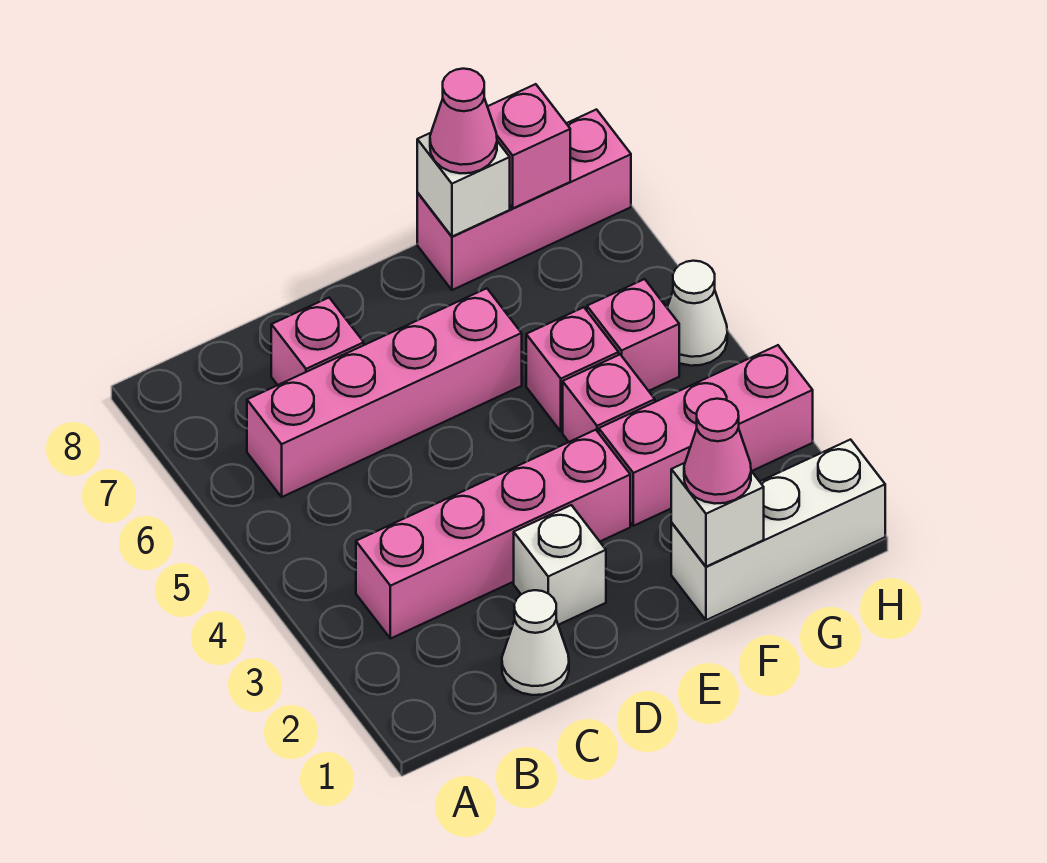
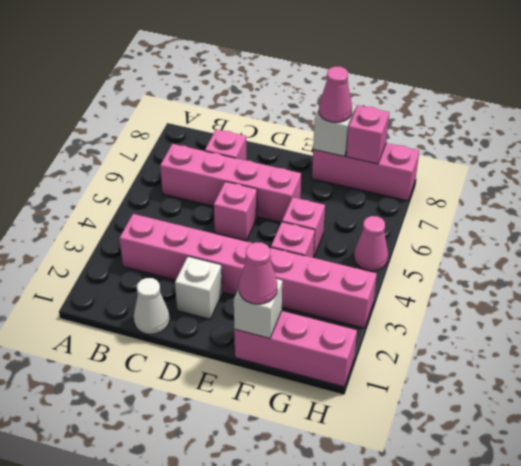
white 1x3 brick [671,440,885,620] -> pink 1x3 brick [234,311,357,387]
pink 1x1 brick [587,279,679,391] -> pink 1x1 brick moved to [214,182,257,241]
white 1x1 cone [667,261,727,366] -> pink 1x1 cone [354,216,388,271]

